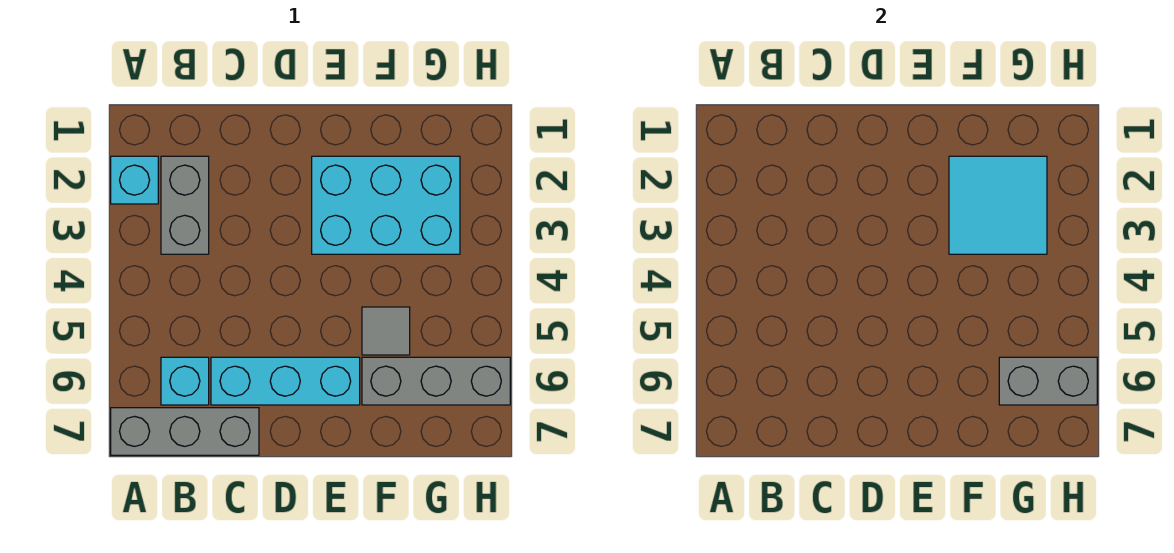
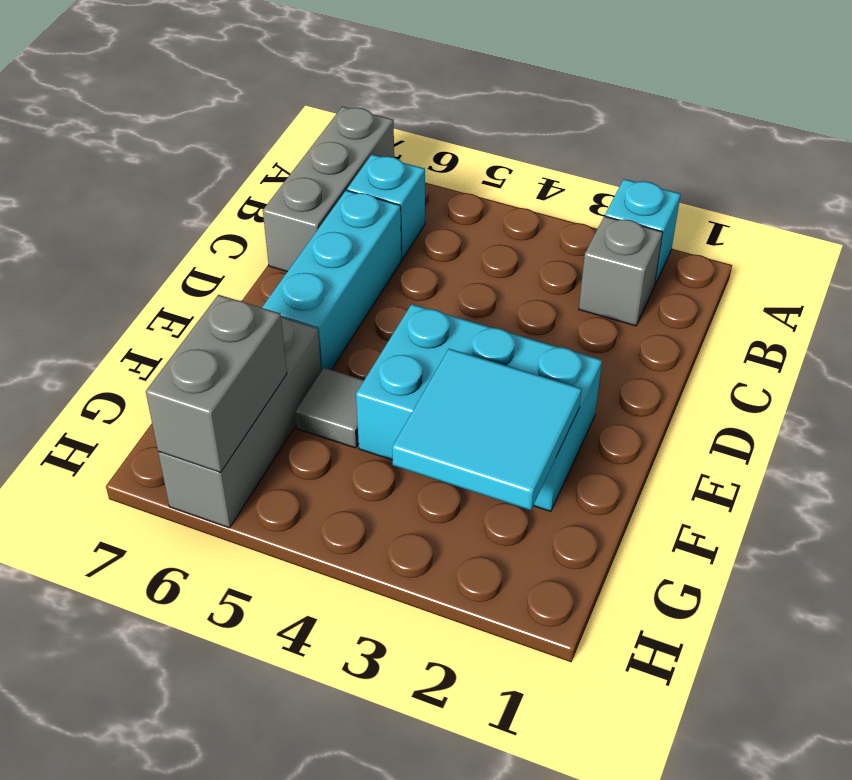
grey 1x2 brick [161,156,209,254] -> grey 1x1 brick [579,216,663,326]
cyan 2x3 brick [312,156,460,254] -> cyan 2x3 brick turned to [356,304,602,511]

